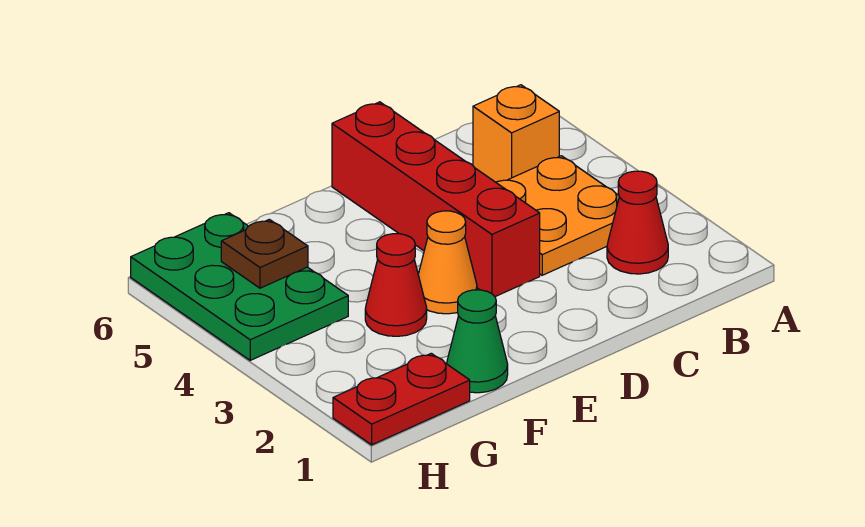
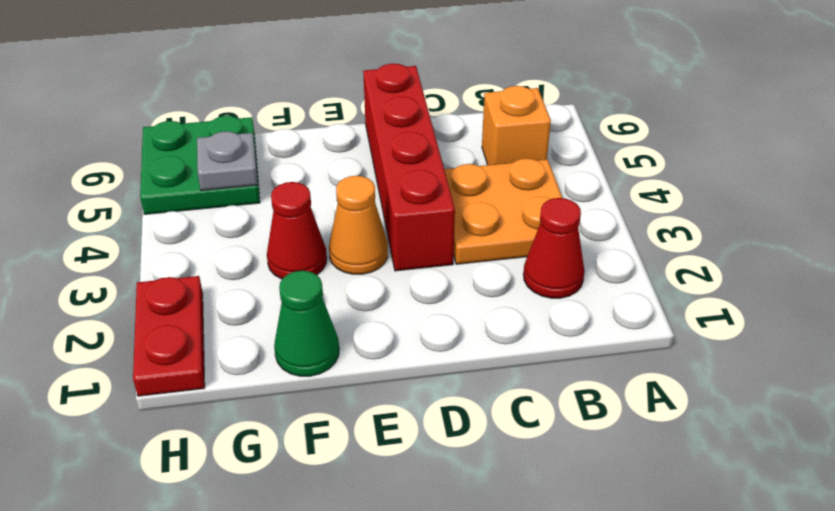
red 1x2 plate [333,353,470,445] -> red 1x2 plate turned to [133,276,205,396]
green 2x3 plate [131,213,348,360] -> green 2x2 plate [140,116,260,214]
brown 1x1 plate [221,219,308,288] -> grey 1x1 plate [197,131,258,191]

